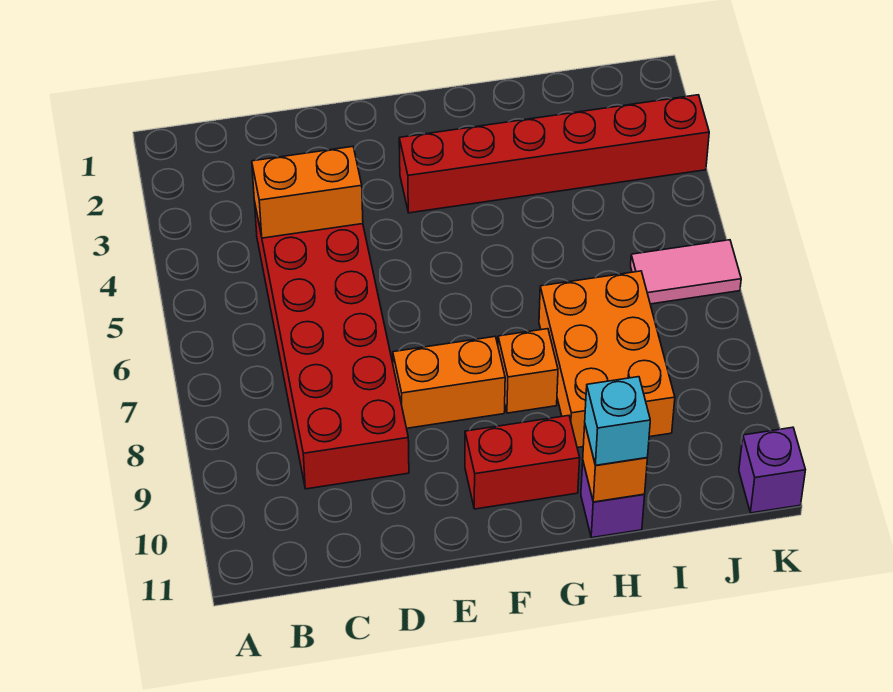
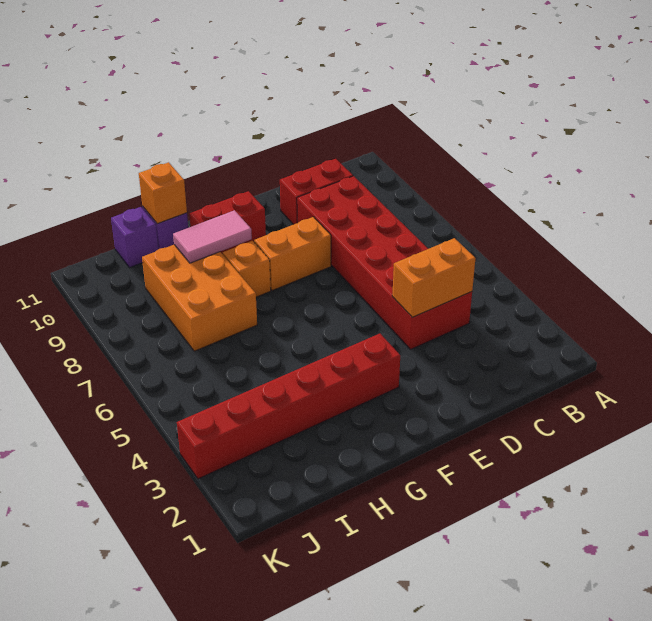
none -> red 1x2 brick [280,159,353,225]
cyan 1x1 brick [585,377,650,465] -> none
pink 1x2 tile [631,240,741,304] -> pink 1x2 tile moved to [173,210,252,263]
purple 1x1 brick [739,427,806,513] -> purple 1x1 brick moved to [111,207,158,268]

